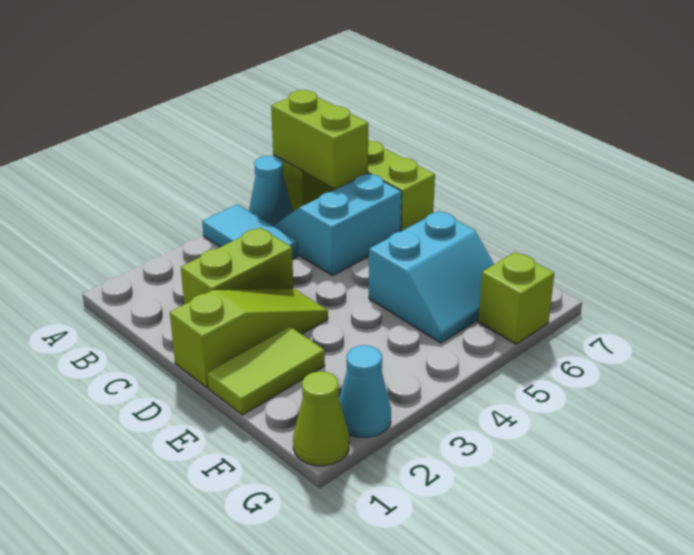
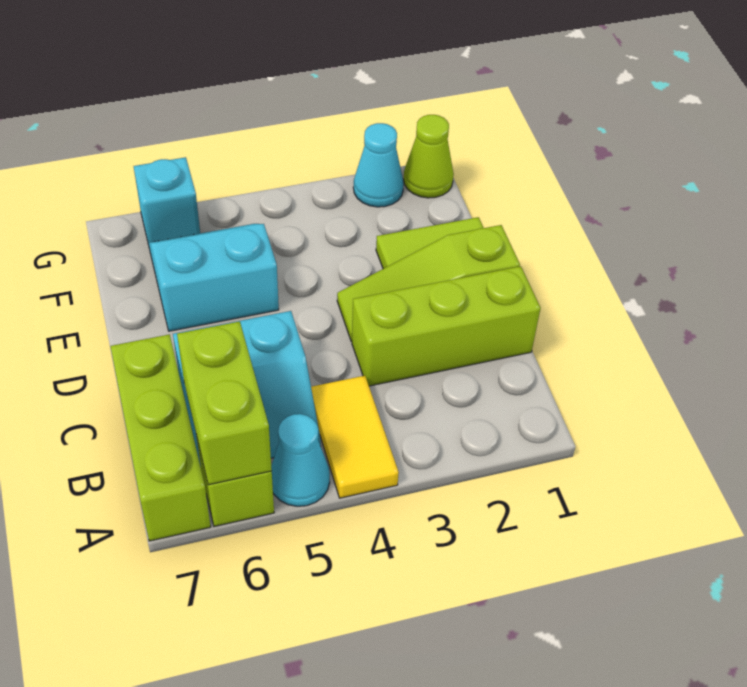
cyan 1x2 tile [202,204,298,259] -> yellow 1x2 tile [311,376,399,498]
lime 1x2 brick [181,228,293,304] -> lime 1x3 brick [352,266,541,386]
lime 1x1 brick [478,252,554,344] -> cyan 1x1 brick [134,157,200,245]

